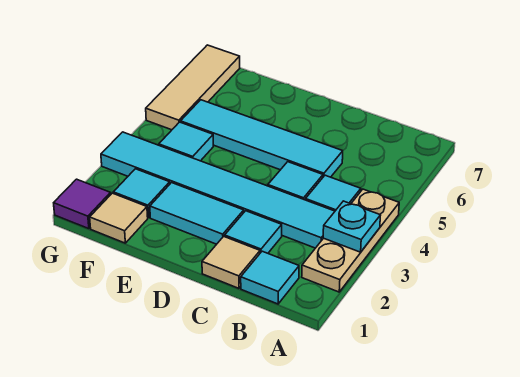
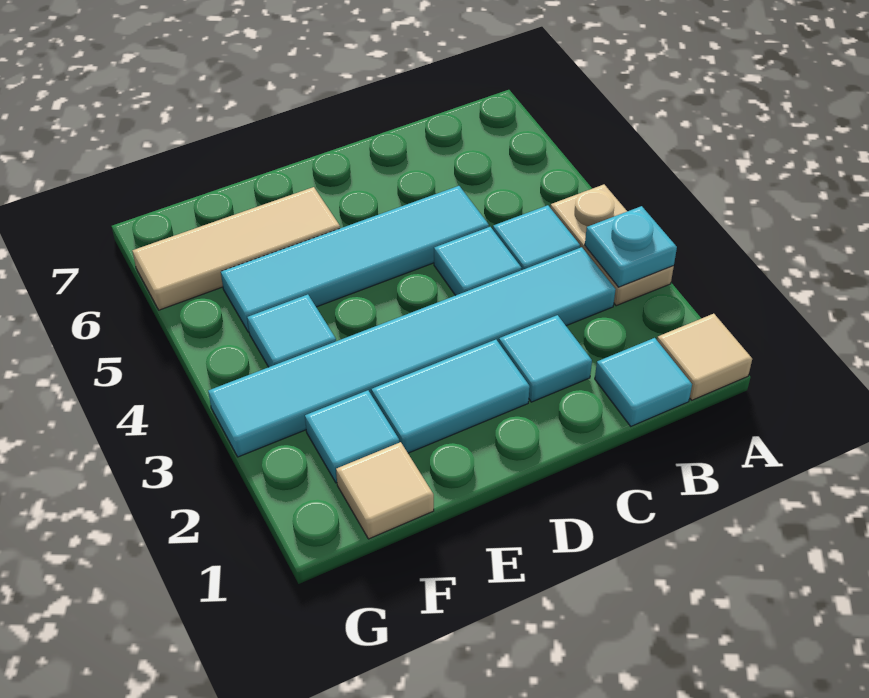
tan 1x3 plate [302,189,399,292] -> tan 1x2 plate [551,185,674,306]
tan 1x1 tile [202,236,260,288] -> tan 1x1 tile moved to [657,314,752,400]
purple 1x1 tile [54,179,111,229] -> none
tan 1x3 tile [146,45,240,130] -> tan 1x3 tile turned to [132,187,340,310]

